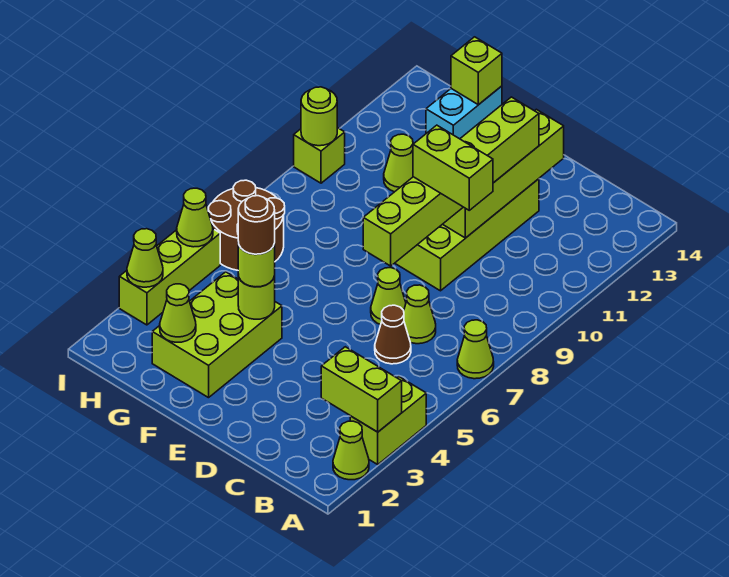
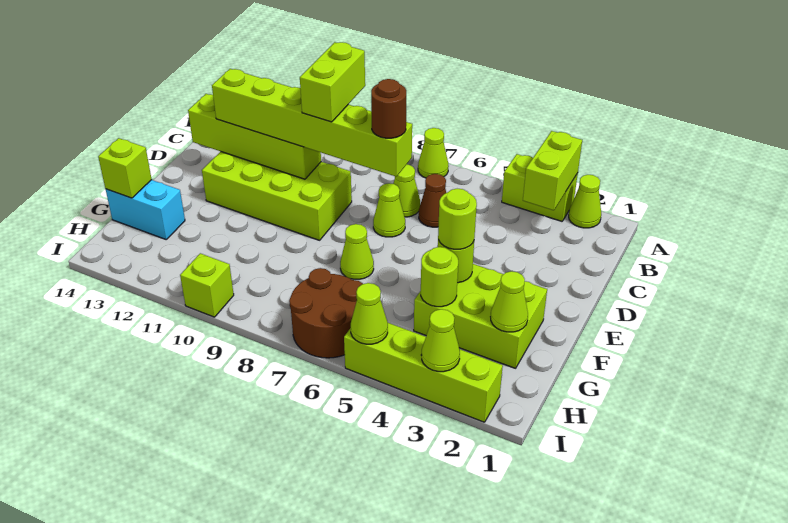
brown 1x1 round brick [238,196,275,254] -> brown 1x1 round brick moved to [371,79,406,138]
lime 1x1 cone [384,134,413,192] -> lime 1x1 cone moved to [340,224,374,279]
lime 1x3 brick [119,229,220,325] -> lime 1x4 brick [344,323,503,422]
lime 1x1 round brick [301,87,337,146] -> lime 1x1 round brick moved to [421,247,458,307]

